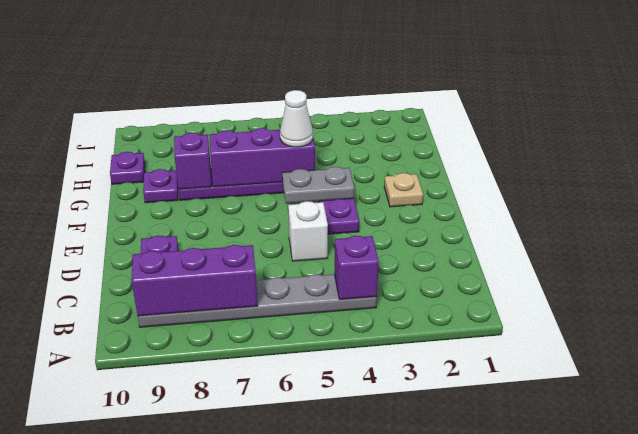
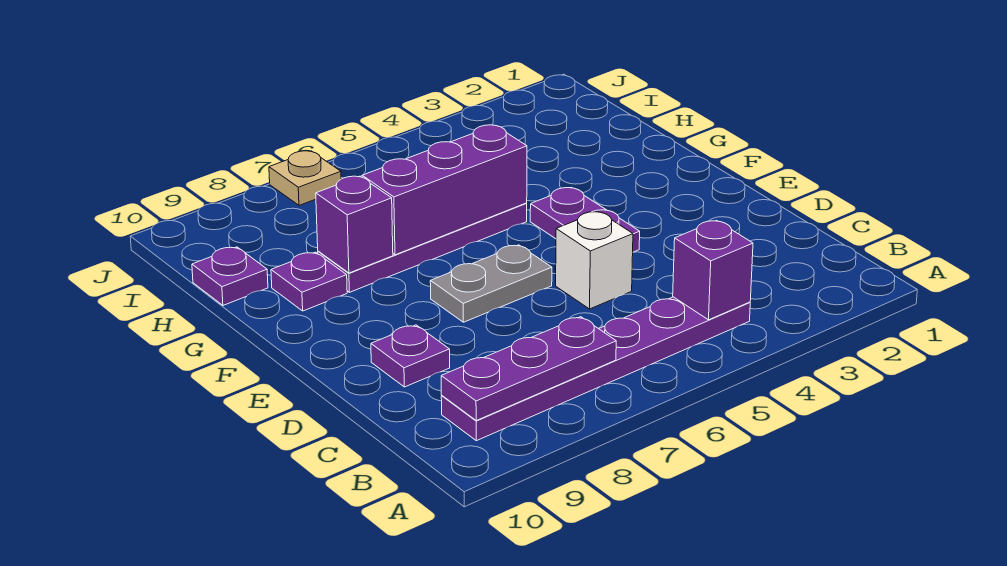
grey 1x6 plate [138,274,377,327] -> purple 1x6 plate [441,297,750,441]
purple 1x3 brick [131,245,258,316] -> purple 1x3 plate [441,317,616,420]
tan 1x1 plate [384,173,423,207] -> tan 1x1 plate moved to [269,151,341,205]
grey 1x2 plate [282,167,354,203] -> grey 1x2 plate moved to [430,245,552,322]
white 1x1 cone [280,90,313,147] -> none

